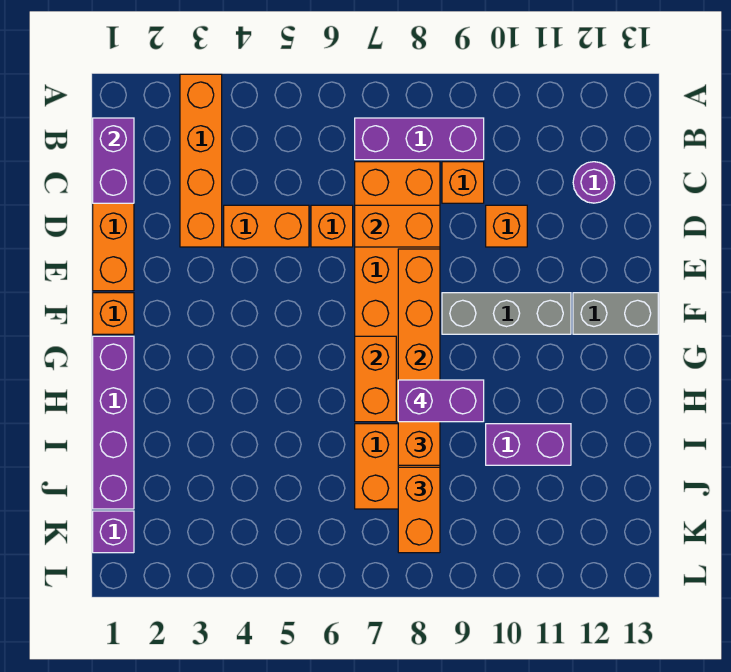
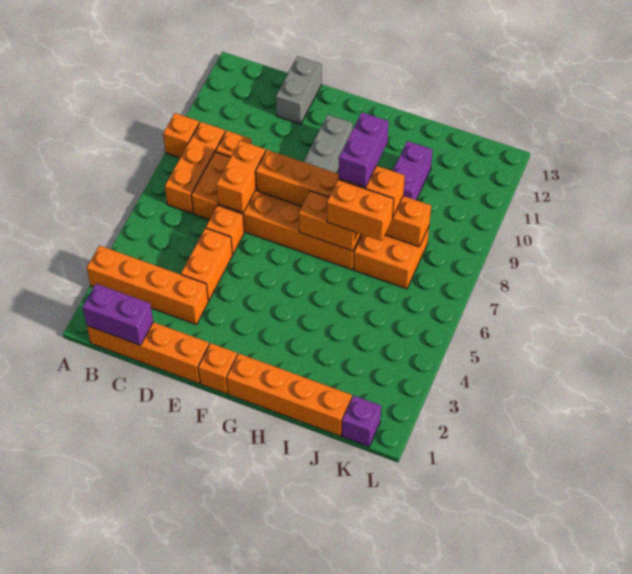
purple 1x3 brick [355,118,484,160] -> orange 1x3 brick [165,122,225,213]
purple 1x1 round brick [573,162,615,203] -> none
orange 1x1 brick [486,205,527,247] -> orange 1x1 brick moved to [163,113,199,158]
grey 1x2 brick [573,293,658,334] -> grey 1x2 brick moved to [276,56,322,124]
purple 1x4 brick [93,336,134,509] -> orange 1x4 brick [227,354,352,436]
orange 1x2 brick [398,467,440,553] -> orange 1x2 brick moved to [327,180,394,241]

